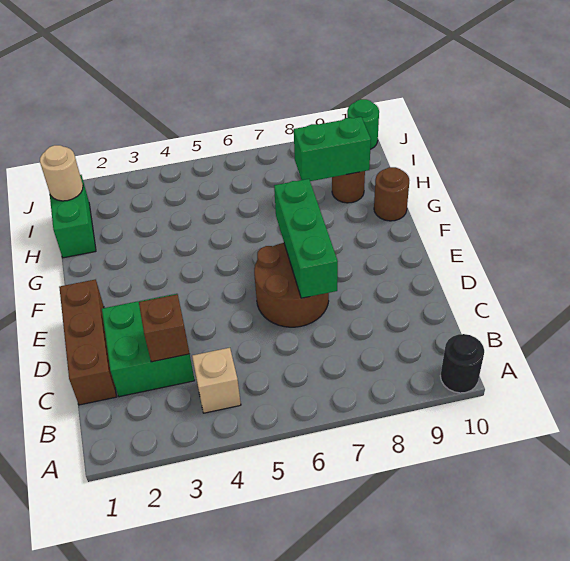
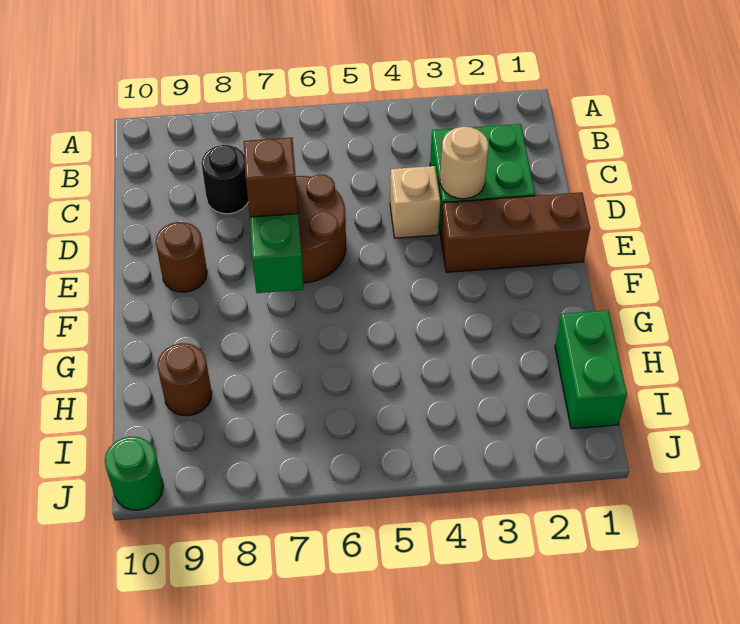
black 1x1 round brick [440,334,484,393] -> black 1x1 round brick moved to [201,145,248,214]
tan 1x1 brick [192,348,241,413] -> tan 1x1 brick moved to [390,166,440,238]
brown 1x3 brick [59,279,116,405] -> brown 1x3 brick turned to [441,192,590,272]
brown 1x1 brick [139,294,190,362] -> brown 1x1 brick moved to [244,138,298,217]
brown 1x1 round brick [374,167,409,221] -> brown 1x1 round brick moved to [156,222,207,292]
green 1x2 brick [294,117,371,181] -> none
tan 1x1 round brick [40,145,83,201] -> tan 1x1 round brick moved to [440,126,488,199]

